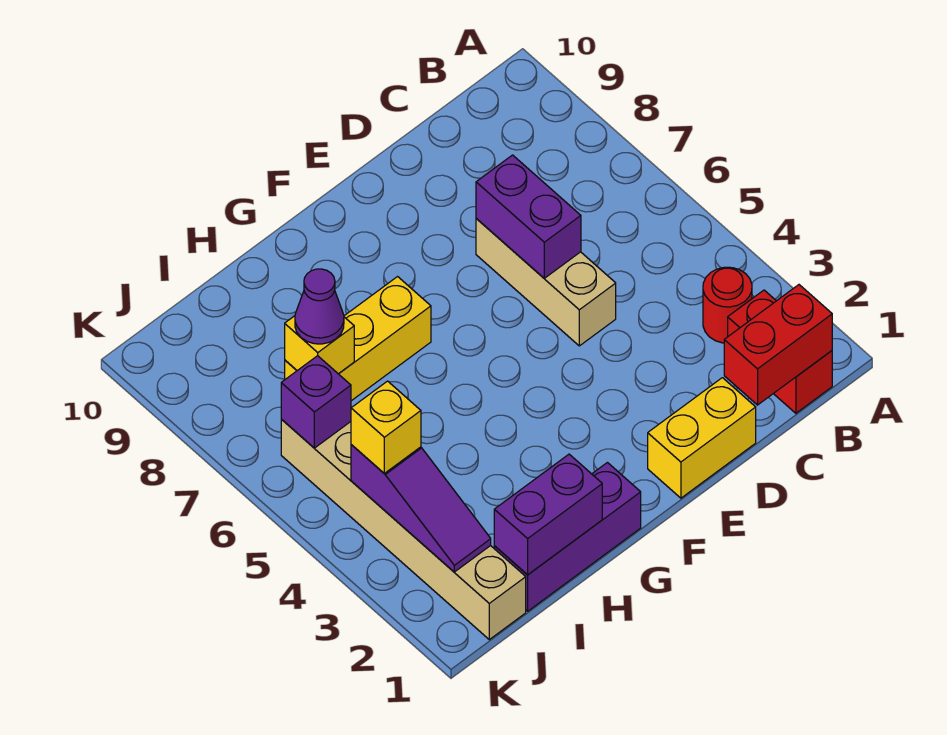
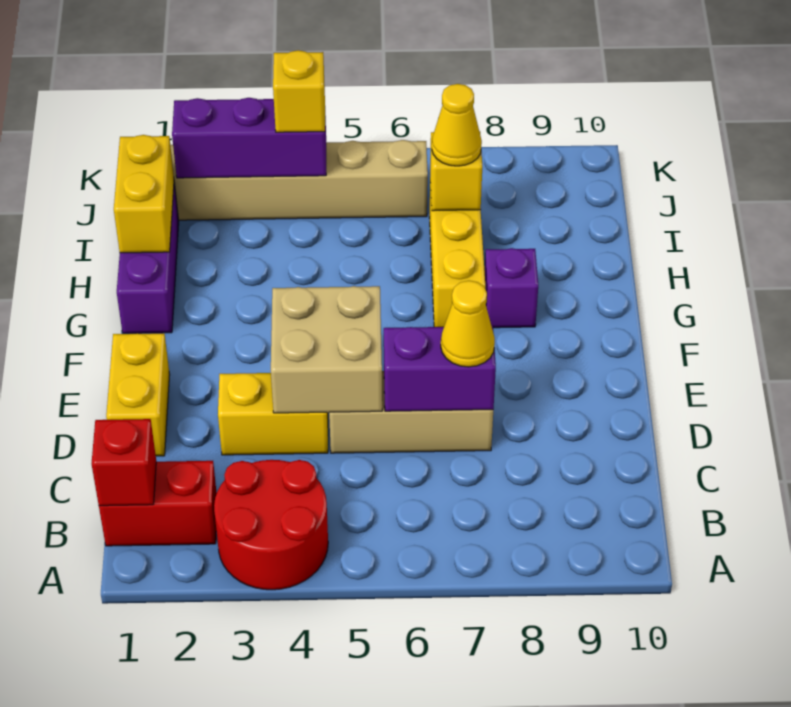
red 1x2 brick [724,285,832,405] -> red 1x1 brick [91,419,156,506]
red 1x1 round brick [703,267,752,343] -> red 2x2 round brick [214,460,328,590]
none -> yellow 1x2 brick [218,373,328,455]
none -> tan 2x2 brick [271,286,382,413]
none -> yellow 1x1 cone [441,281,495,367]
purple 1x2 brick [494,454,602,575] -> yellow 1x2 brick [114,135,174,253]
purple 1x1 cone [295,269,344,344] -> yellow 1x1 cone [432,84,482,166]
purple 1x3 slope [351,445,491,572] -> purple 1x3 brick [172,98,326,178]
purple 1x1 brick [281,356,351,448] -> purple 1x1 brick moved to [485,248,538,328]

